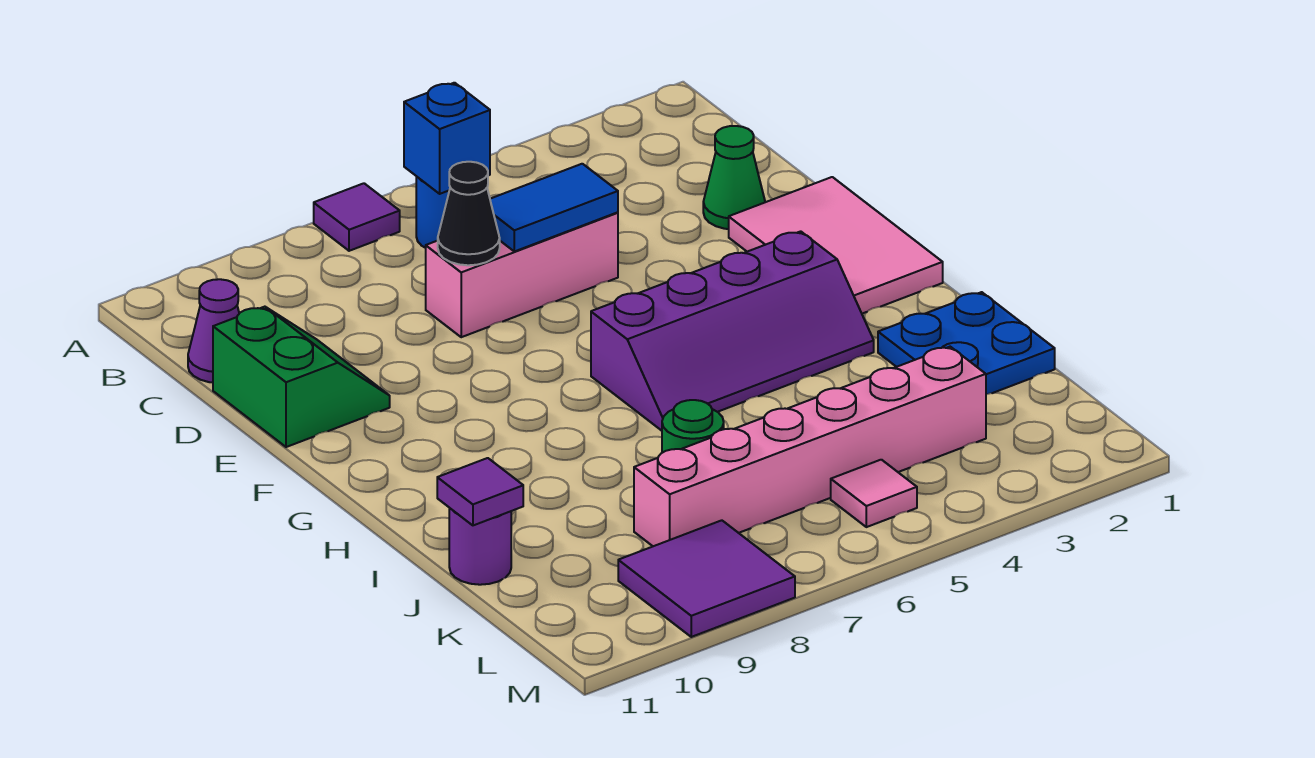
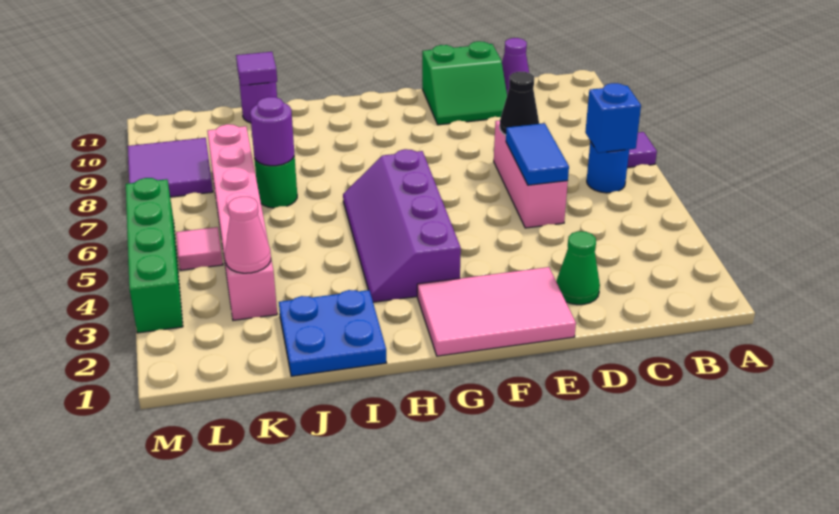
none -> purple 1x1 round brick [250,97,294,166]
none -> pink 1x1 cone [225,197,271,273]
none -> green 1x4 brick [126,178,183,333]

